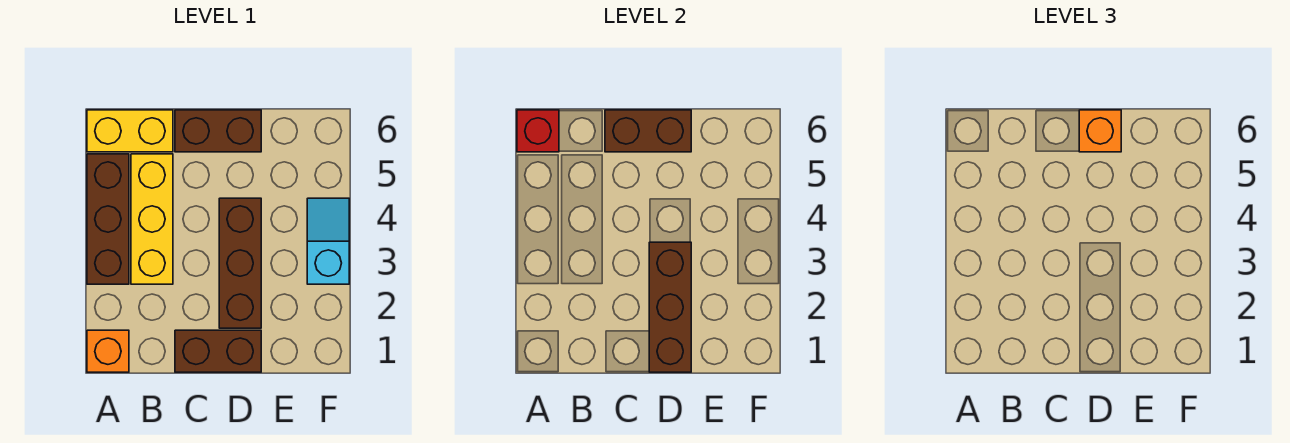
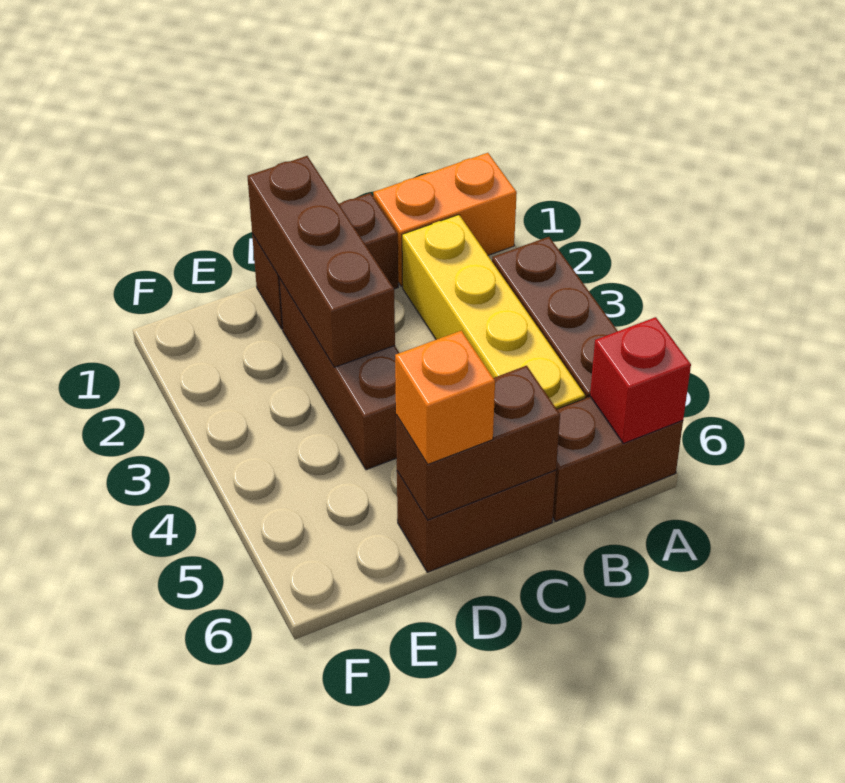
orange 1x1 brick [87,330,129,372] -> orange 1x2 brick [373,153,517,286]
yellow 1x2 brick [87,110,173,152] -> brown 1x2 brick [553,397,683,521]
yellow 1x3 brick [131,154,173,284] -> yellow 1x4 brick [402,215,585,409]
cyan 1x2 slope [307,198,349,284] -> none

